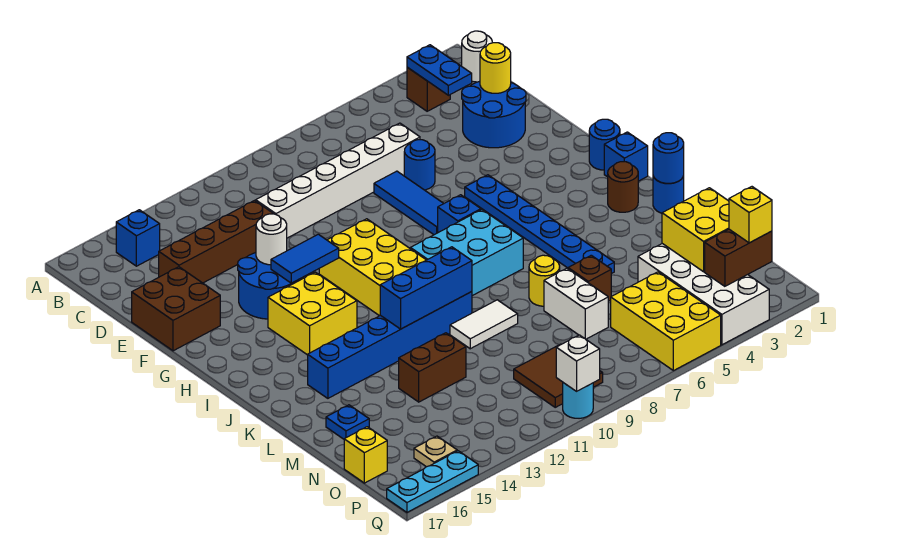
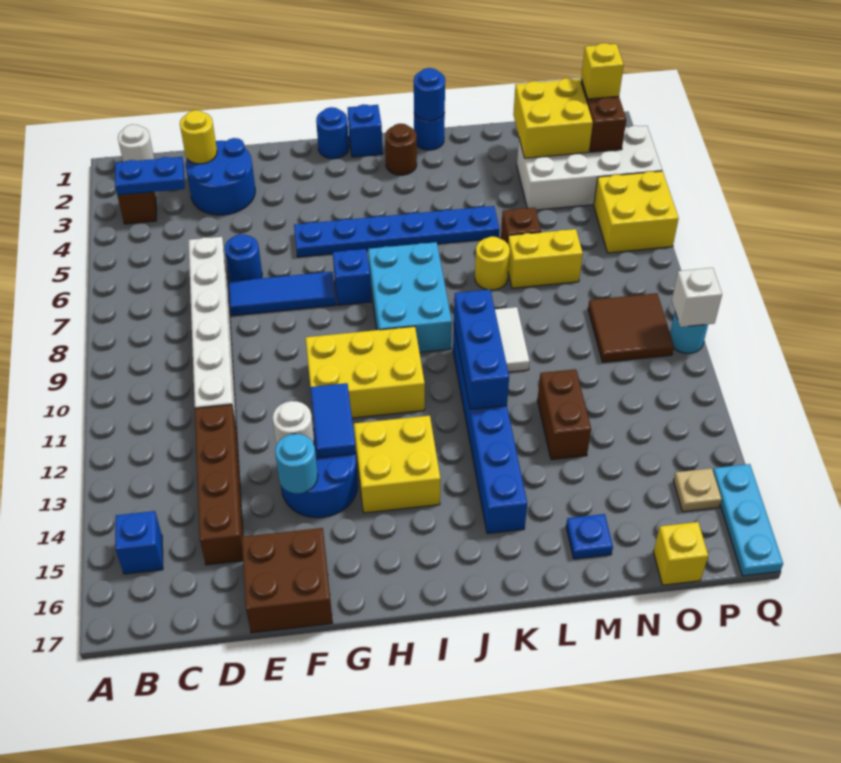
none -> cyan 1x1 round brick [275,434,318,493]
white 1x2 brick [544,268,608,339] -> yellow 1x2 brick [508,229,583,288]
yellow 2x3 brick [611,272,721,371] -> yellow 2x2 brick [594,171,679,253]

